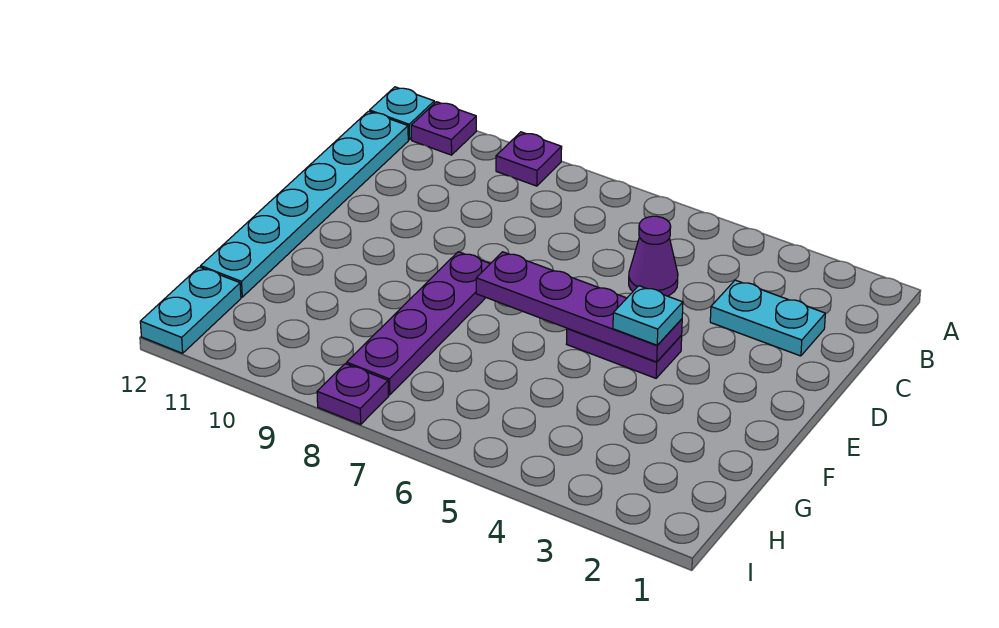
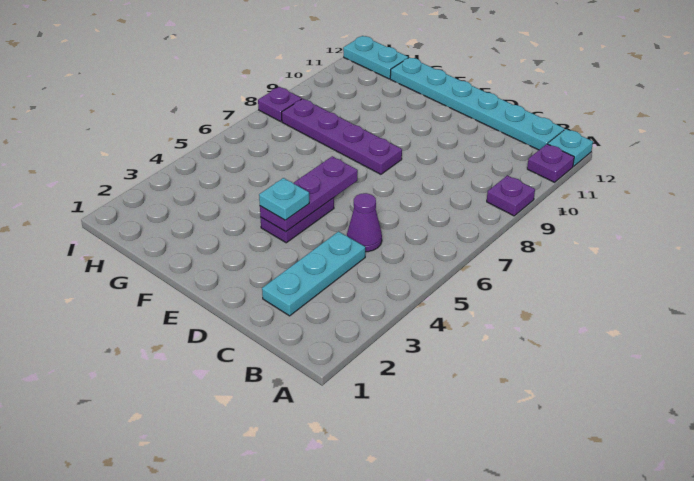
cyan 1x2 plate [710,280,825,356] -> cyan 1x3 plate [262,231,365,316]
purple 1x4 plate [476,252,682,362] -> purple 1x3 plate [260,156,358,232]

